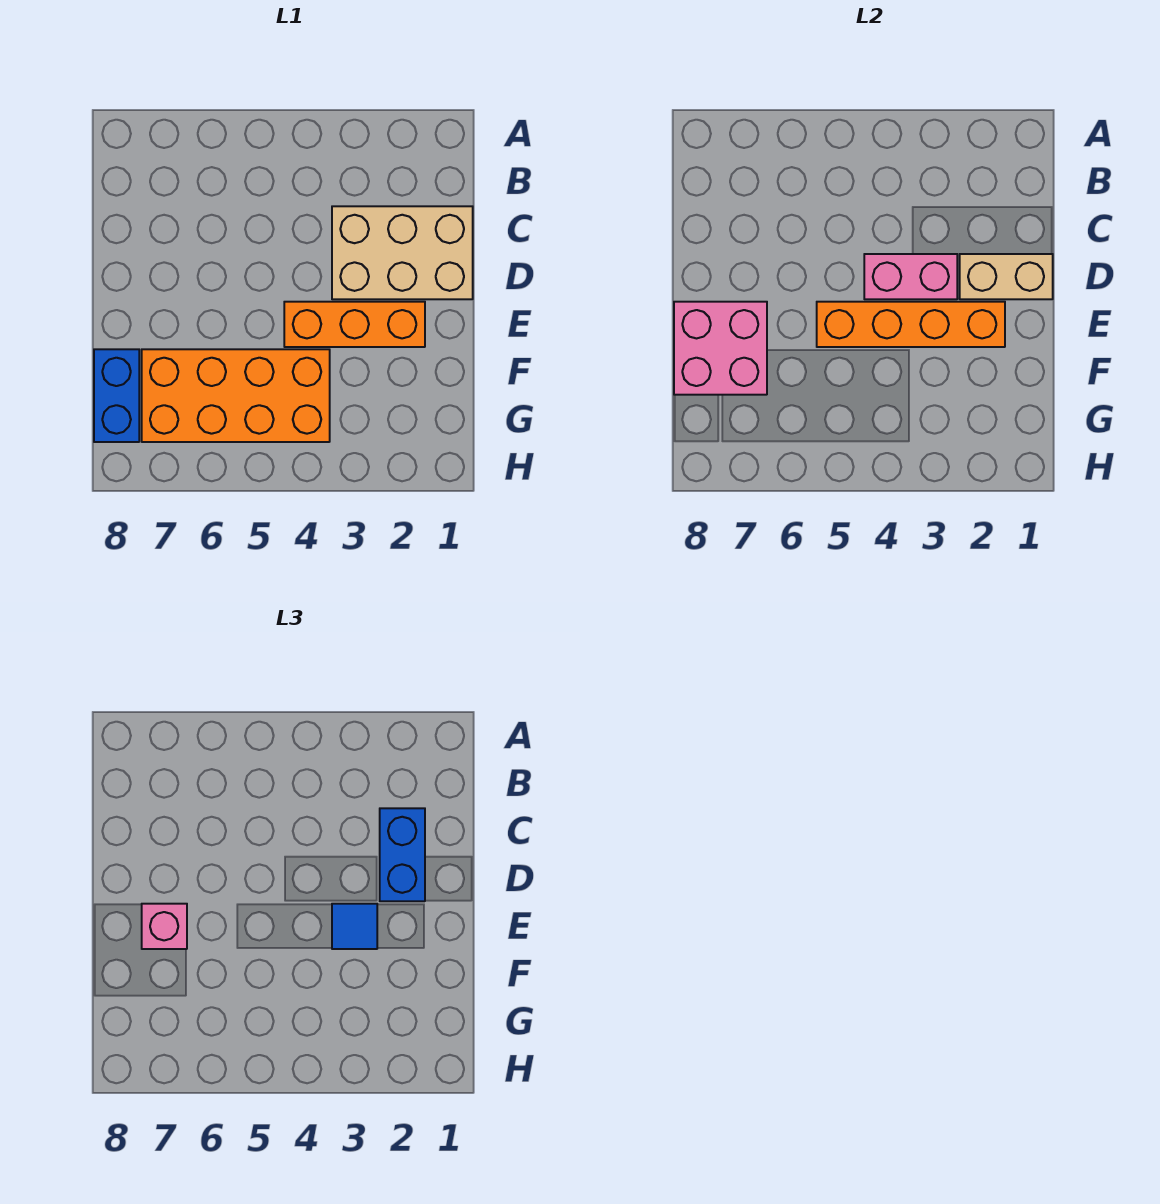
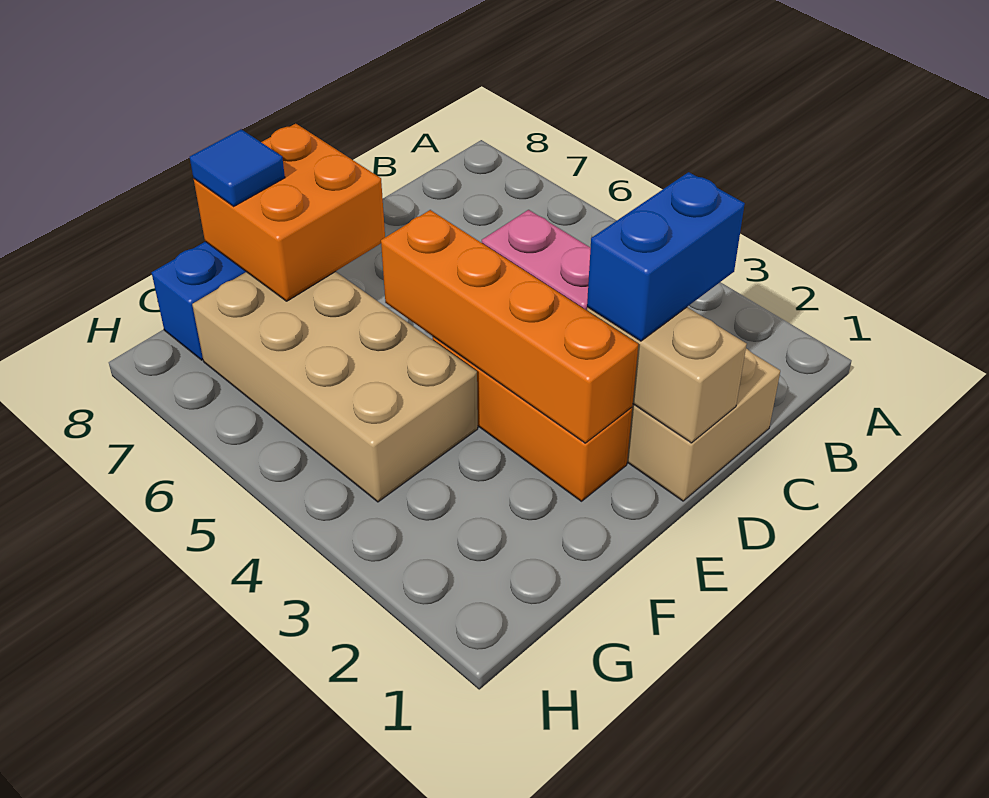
blue 1x1 tile [332,904,377,949] -> blue 1x1 tile moved to [190,129,285,206]
pink 2x2 brick [674,302,767,395] -> orange 2x2 brick [194,124,385,301]
pink 1x1 brick [142,904,187,949] -> none
orange 2x4 brick [142,349,330,442] -> tan 2x4 brick [192,271,478,502]

